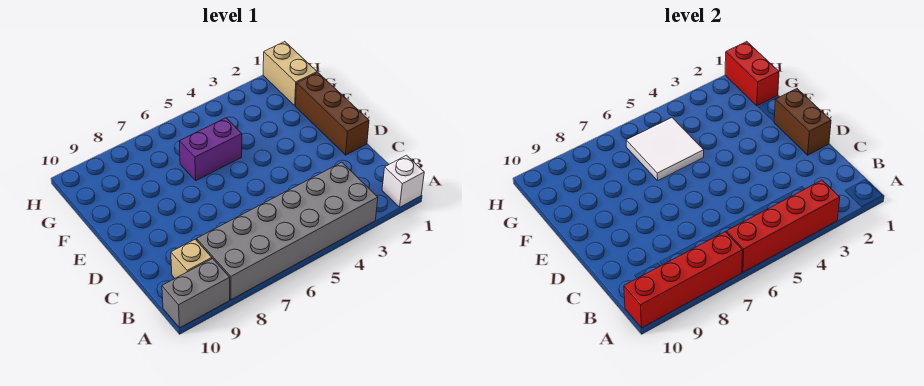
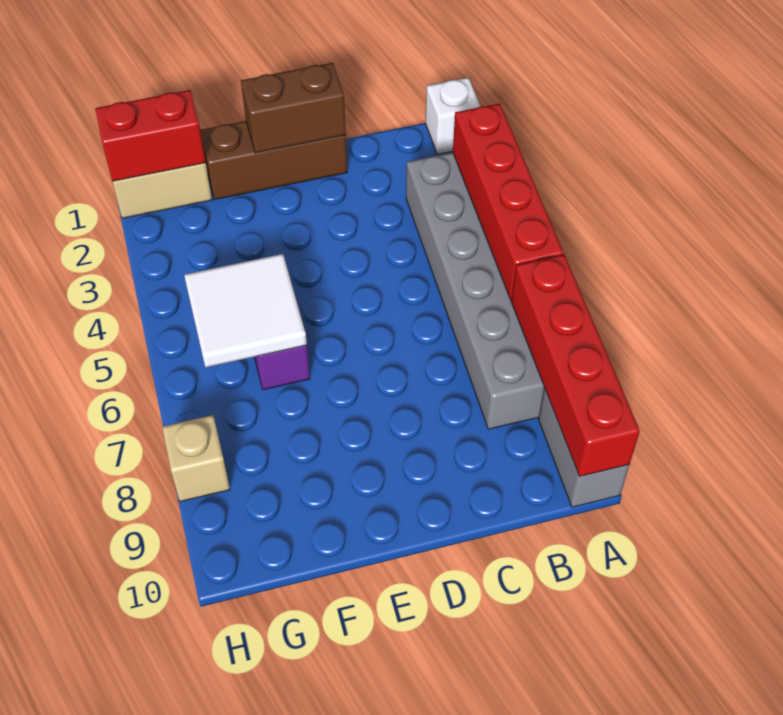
tan 1x1 brick [171,239,212,278] -> tan 1x1 brick moved to [162,415,230,502]

